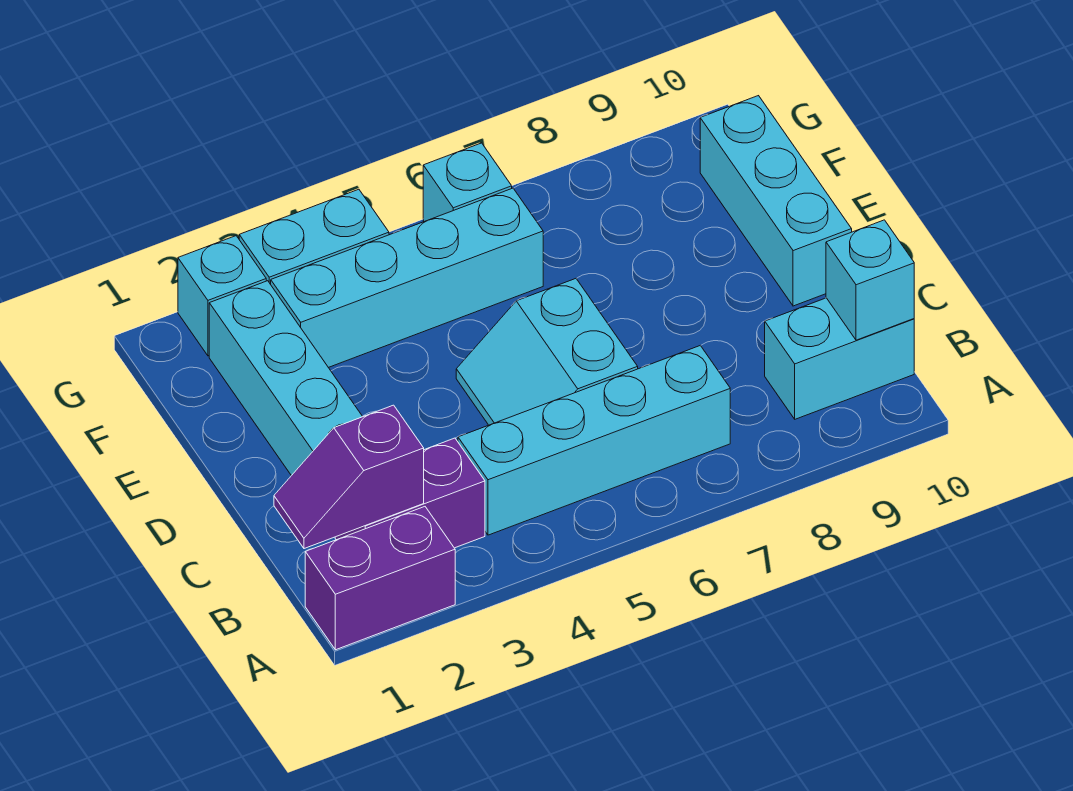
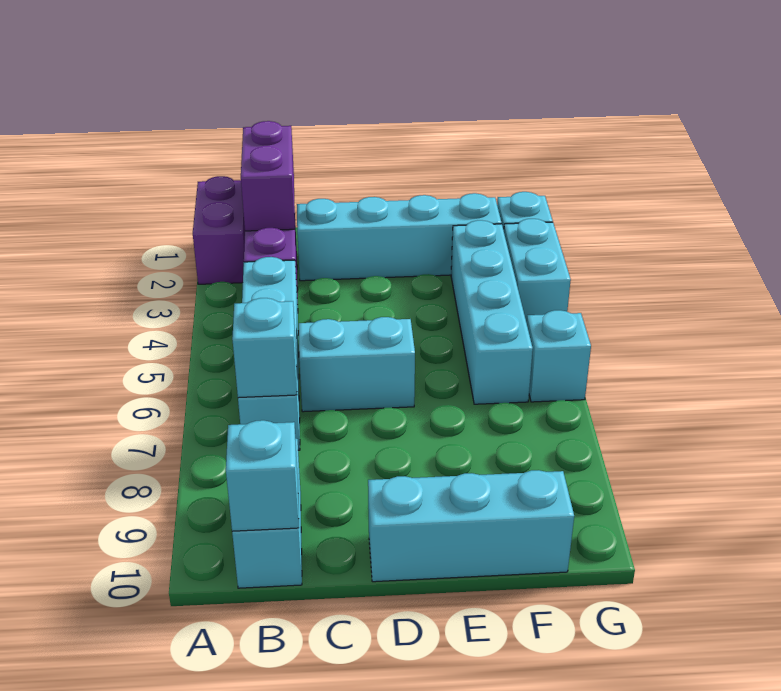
purple 1x2 slope [274,405,424,549] -> purple 1x2 brick [241,121,295,231]
none -> cyan 1x1 brick [232,298,297,398]

